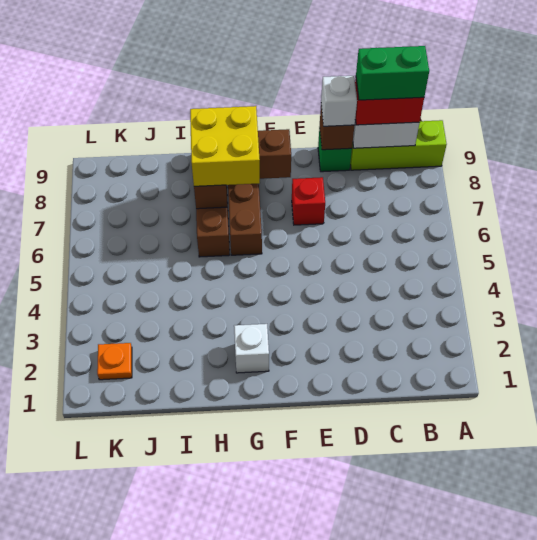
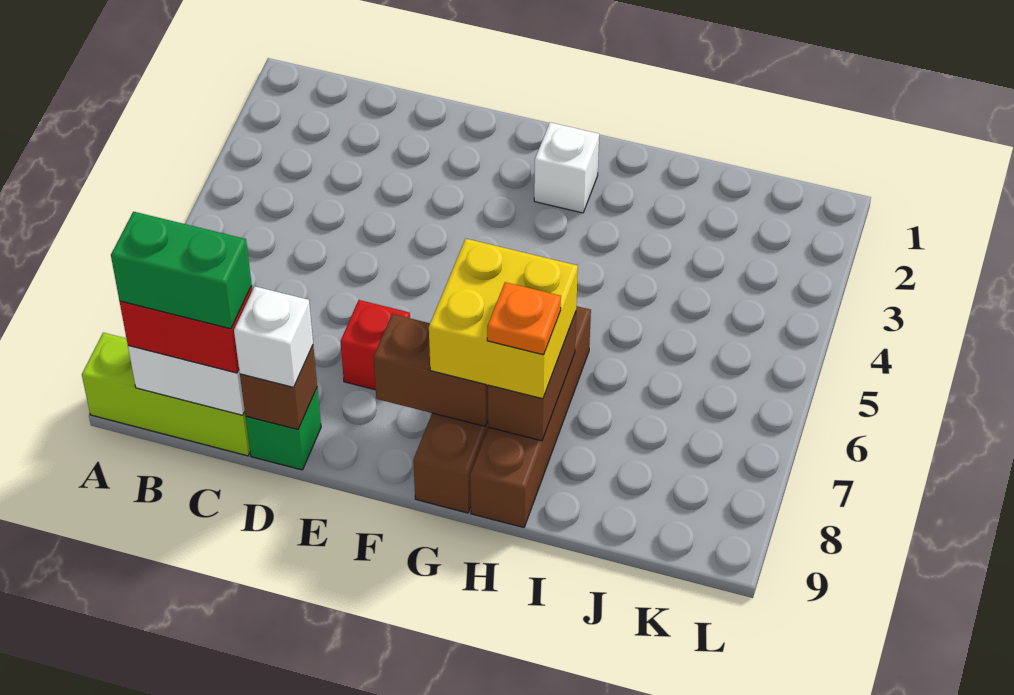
orange 1x1 plate [97,343,132,380] -> orange 1x1 plate moved to [487,282,561,355]

